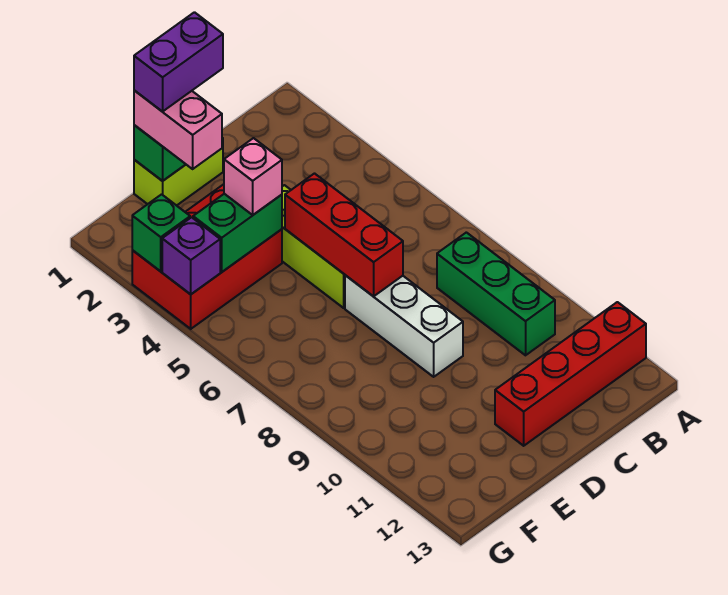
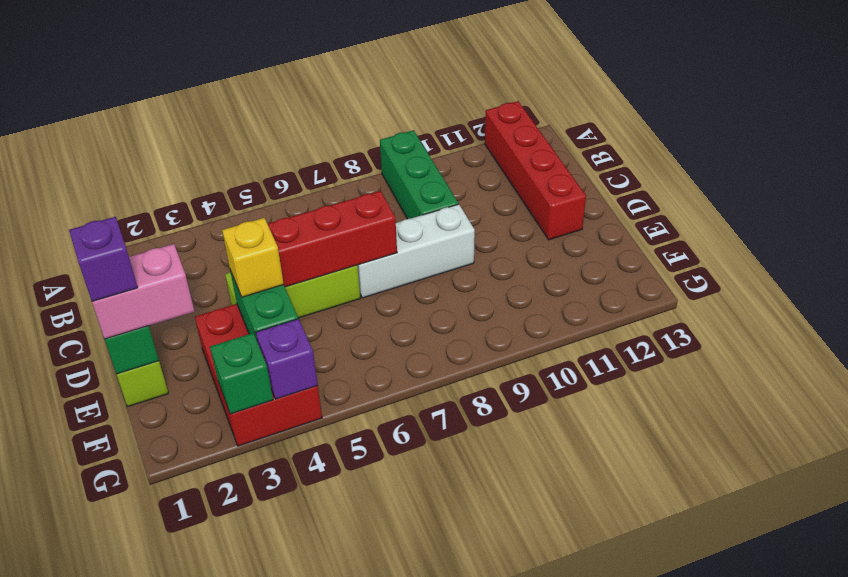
green 1x3 brick [437,232,555,355] -> green 1x3 brick turned to [380,130,458,219]
purple 1x2 brick [134,12,223,112] -> purple 1x1 brick [69,217,138,301]
pink 1x1 brick [224,138,282,215] -> yellow 1x1 brick [222,218,284,297]

